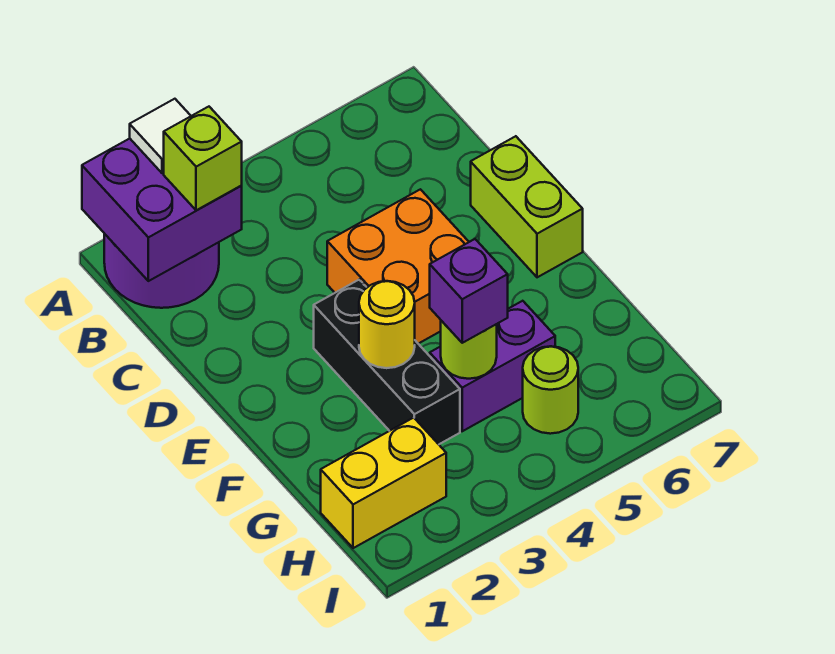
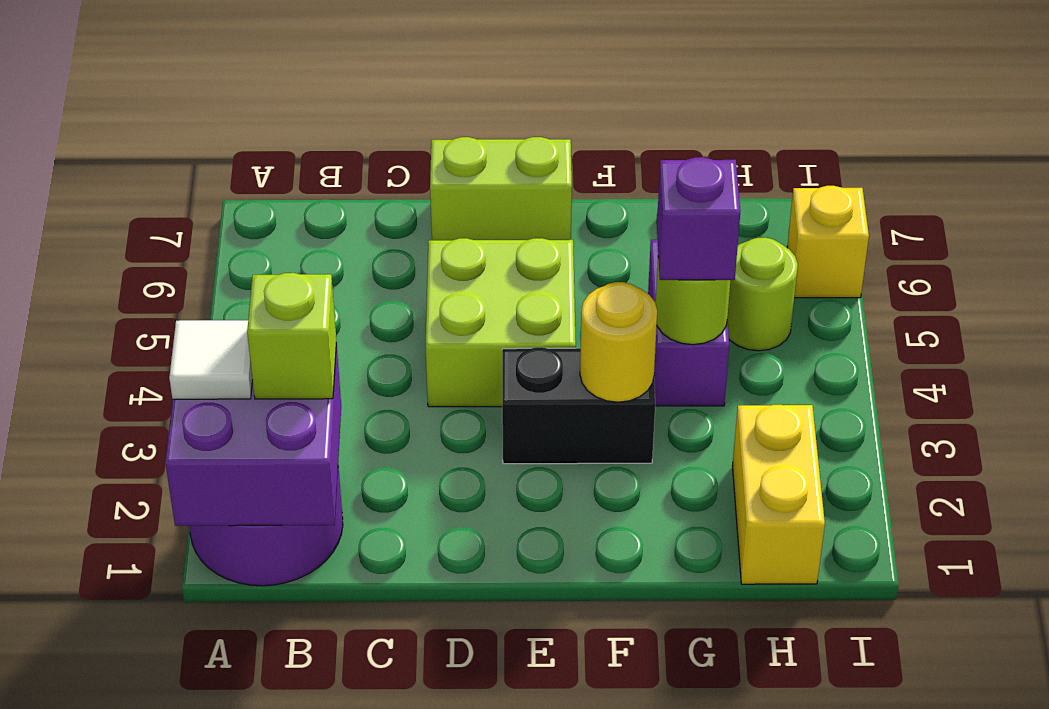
orange 2x2 brick [327,189,469,344] -> lime 2x2 brick [426,238,576,407]
black 1x3 brick [314,280,460,444] -> black 1x2 brick [502,347,655,464]
none -> yellow 1x1 brick [787,186,869,298]

